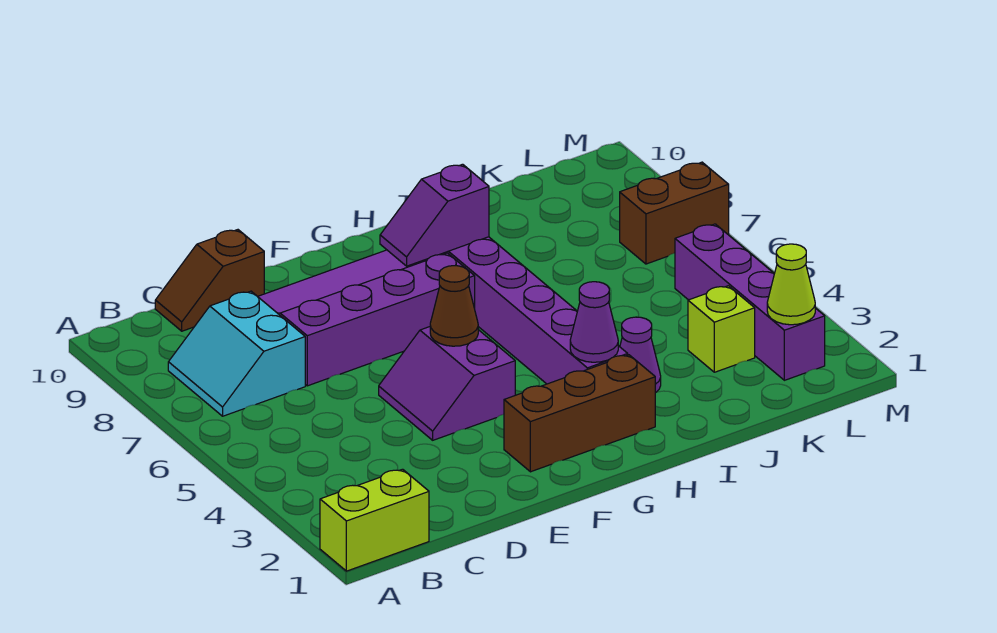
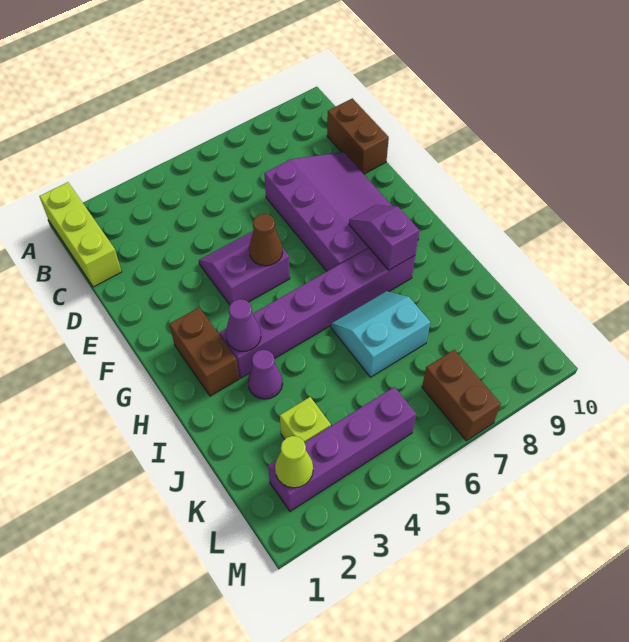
lime 1x2 brick [320,469,429,571] -> lime 1x3 brick [39,182,122,287]
cyan 2x2 slope [168,291,305,416] -> cyan 2x2 slope moved to [331,291,430,377]
brown 1x2 slope [155,230,264,331] -> brown 1x2 brick [327,98,389,174]
brown 1x3 brick [504,355,655,472] -> brown 1x2 brick [169,308,239,396]

